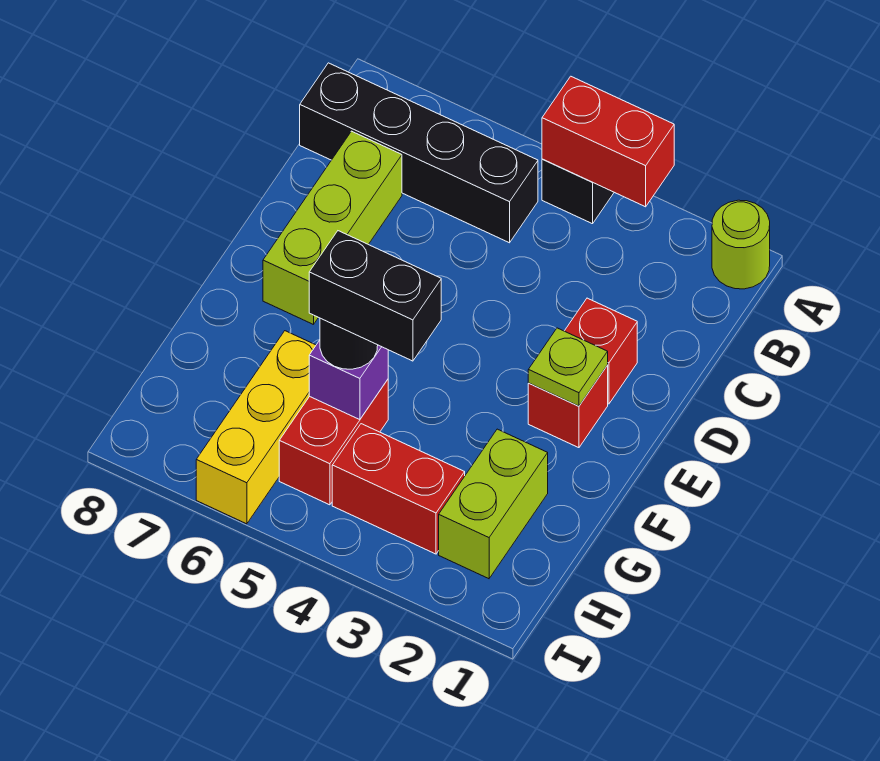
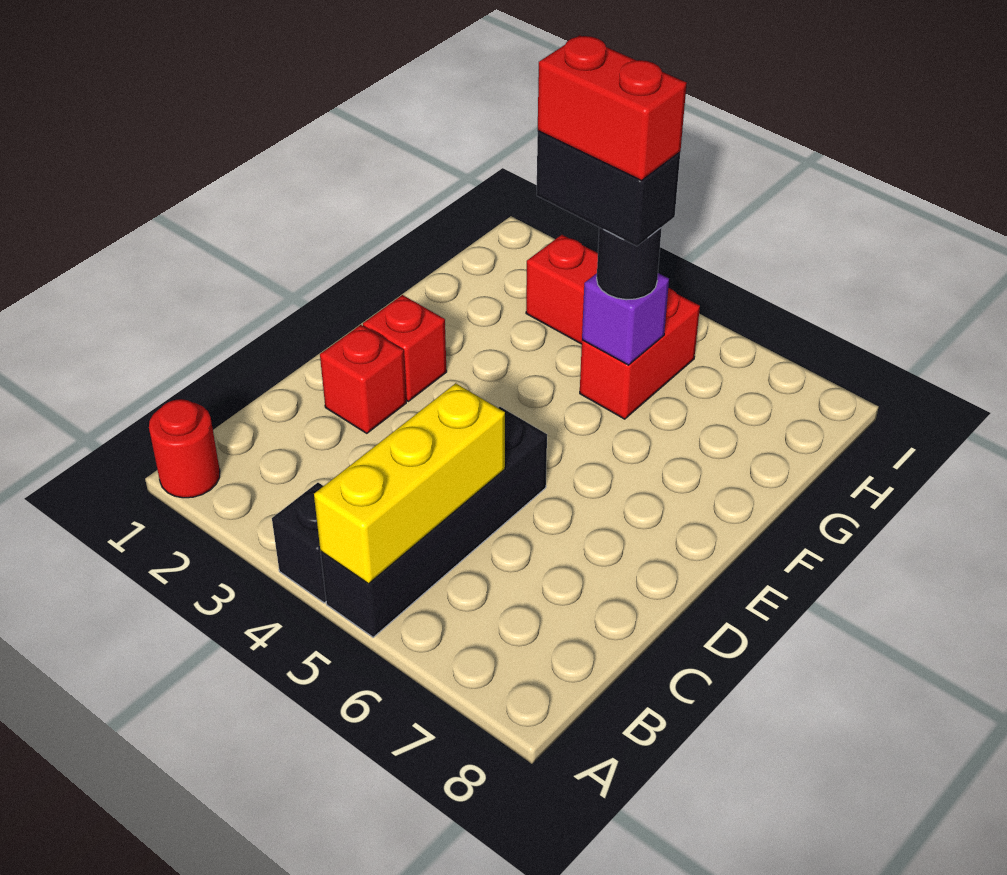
lime 1x1 round brick [712,200,770,289] -> red 1x1 round brick [149,399,220,498]
red 1x2 brick [542,76,674,207] -> red 1x2 brick moved to [538,35,687,181]
black 1x4 brick [300,63,538,243] -> black 1x4 brick turned to [321,407,547,637]
lime 1x3 brick [263,131,402,325] -> none
lime 1x1 plate [528,328,608,406] -> none
lime 1x2 brick [439,429,548,579] -> none
yellow 1x3 brick [196,331,316,524] -> yellow 1x3 brick moved to [314,383,505,584]

